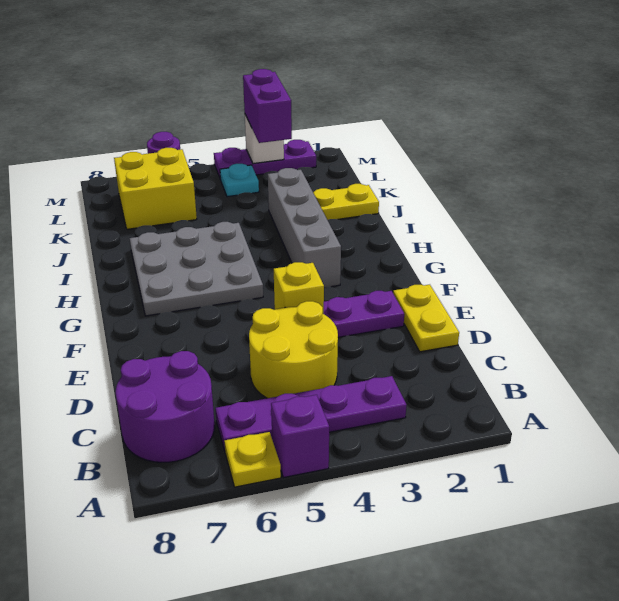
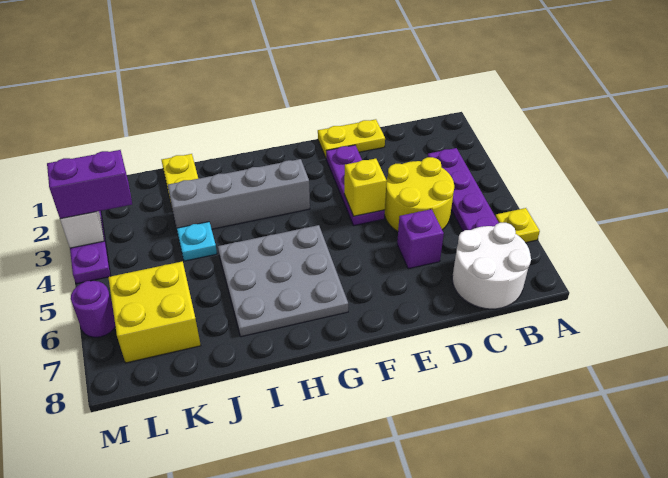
purple 1x1 brick [271,395,329,478] -> purple 1x1 brick moved to [397,209,444,269]
purple 2x2 round brick [116,351,215,462] -> white 2x2 round brick [452,223,531,309]
cyan 1x1 plate [220,164,259,197] -> cyan 1x1 plate moved to [177,222,217,261]

